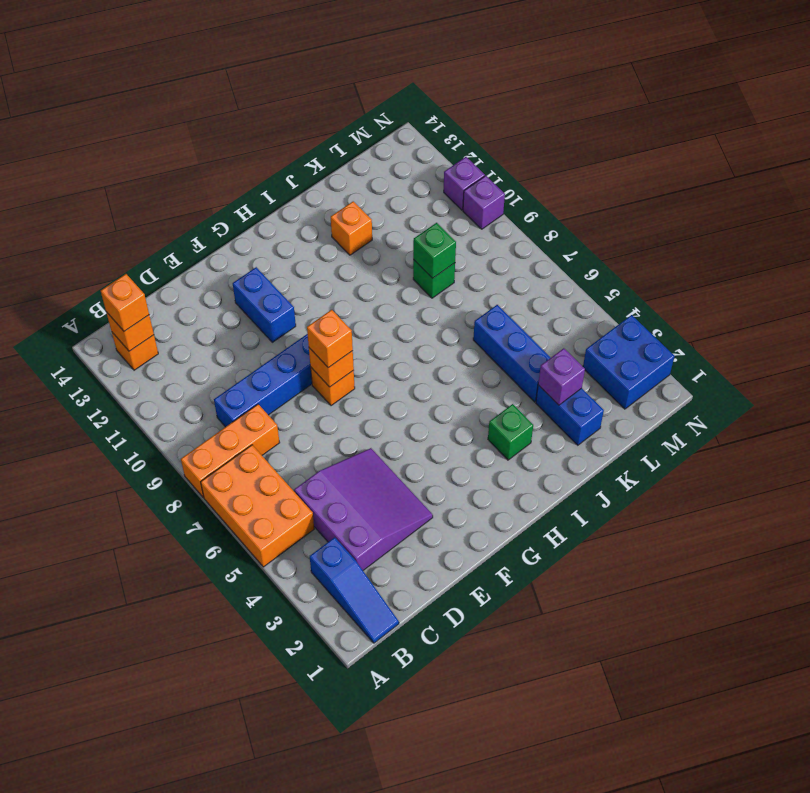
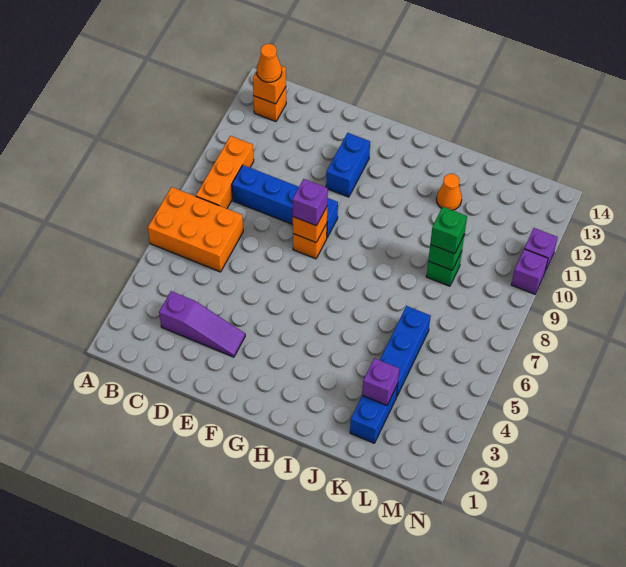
orange 2x3 brick [201,445,314,567] -> orange 2x3 brick turned to [148,187,243,272]
orange 1x3 brick [181,404,280,497] -> orange 1x3 brick turned to [196,136,254,209]
blue 1x3 slope [310,537,399,643] -> none
orange 1x1 brick [101,274,149,331] -> orange 1x1 cone [257,44,282,82]
purple 3x3 slope [294,448,433,570] -> purple 1x3 slope [159,291,245,357]
orange 1x1 brick [307,310,353,368] -> purple 1x1 brick [293,179,328,226]
green 1x1 brick [488,404,533,460] -> green 1x1 brick moved to [430,207,467,254]
orange 1x1 brick [331,201,372,255] -> orange 1x1 cone [437,174,462,210]
blue 2x2 brick [583,315,675,409] -> none

